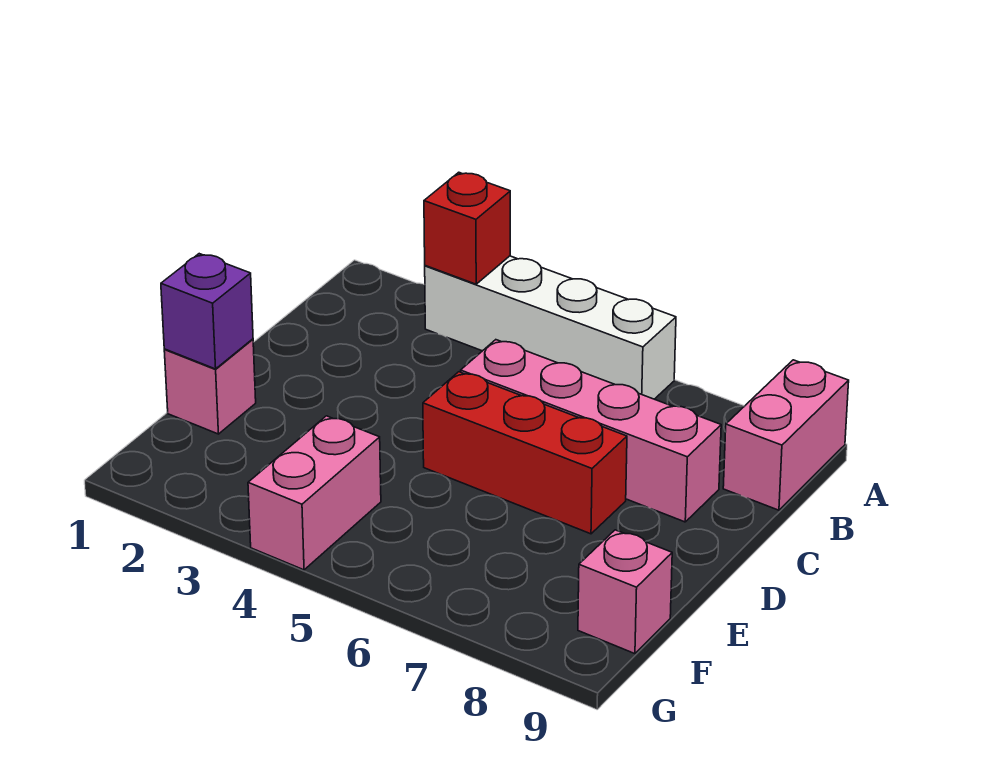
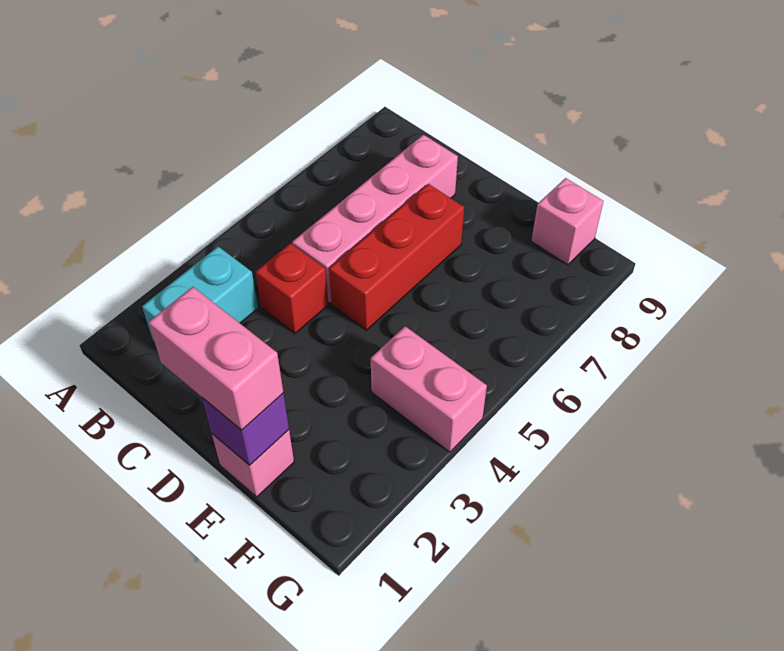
white 1x4 brick [425,256,676,399] -> none
red 1x1 brick [424,172,510,284] -> red 1x1 brick moved to [256,243,328,333]
pink 1x2 brick [723,360,849,510] -> pink 1x2 brick moved to [149,287,283,430]
none -> cyan 1x2 brick [142,247,258,343]

